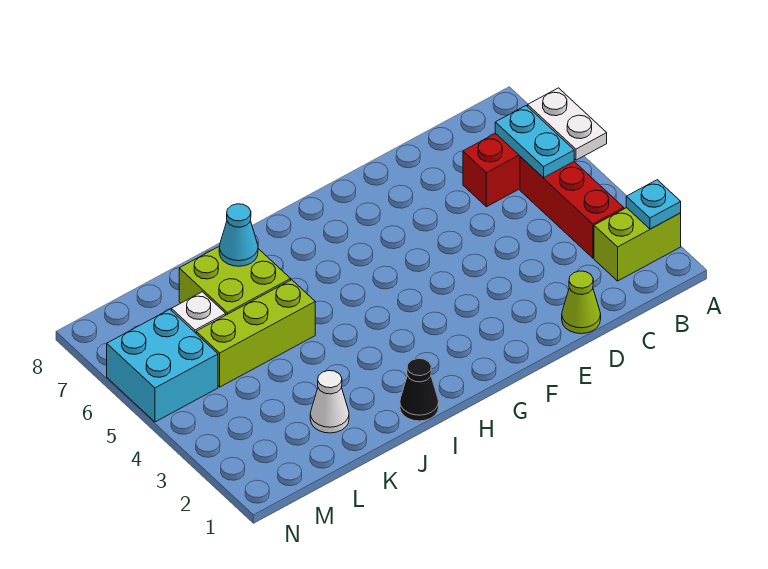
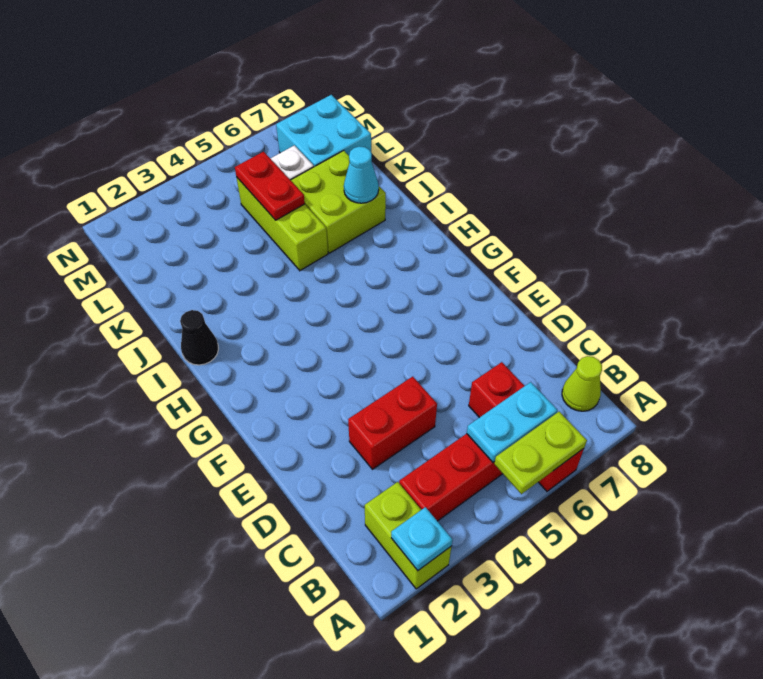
white 1x2 plate [528,88,607,160] -> lime 1x2 plate [494,412,587,494]
lime 1x1 cone [562,271,601,334] -> lime 1x1 cone moved to [562,356,602,411]
none -> red 1x2 brick [348,377,437,469]
white 1x1 cone [310,371,349,433] -> none
none -> red 1x2 plate [235,152,305,220]
cyan 2x2 brick [107,309,218,422] -> cyan 2x2 brick moved to [276,95,371,167]

